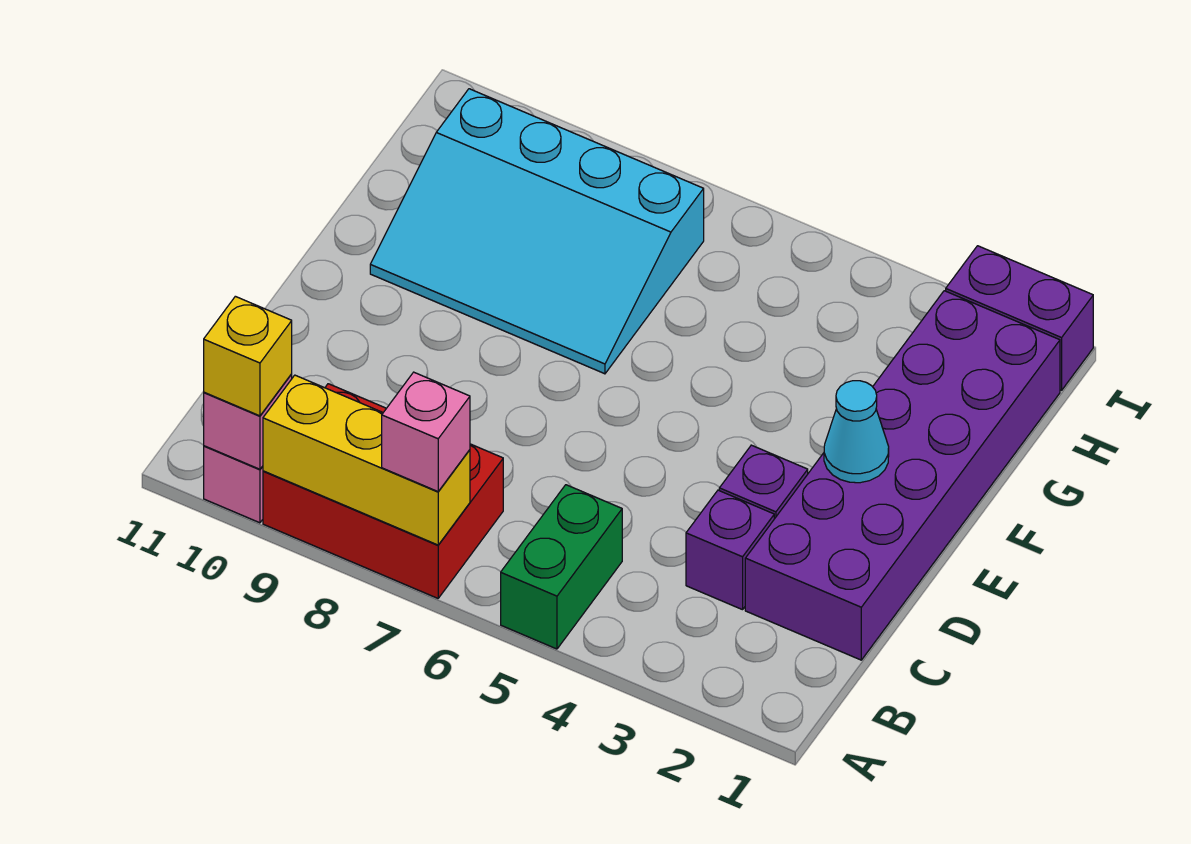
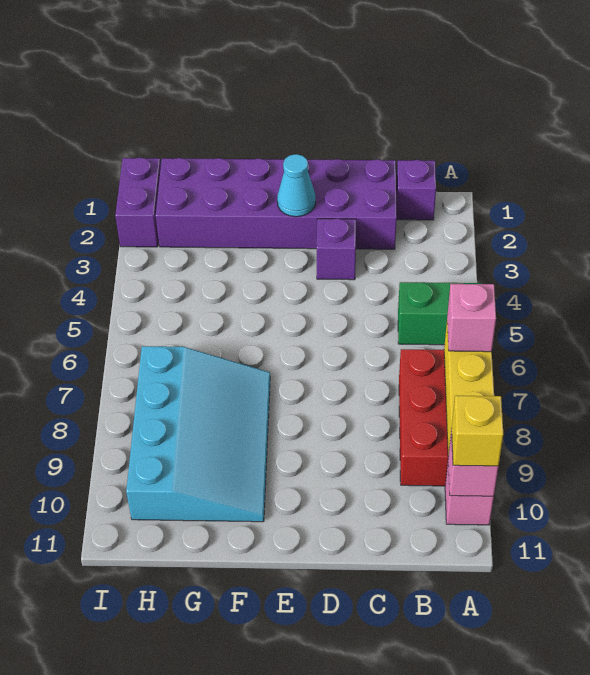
purple 1x1 brick [686,490,774,610] -> purple 1x1 brick moved to [396,160,436,220]

